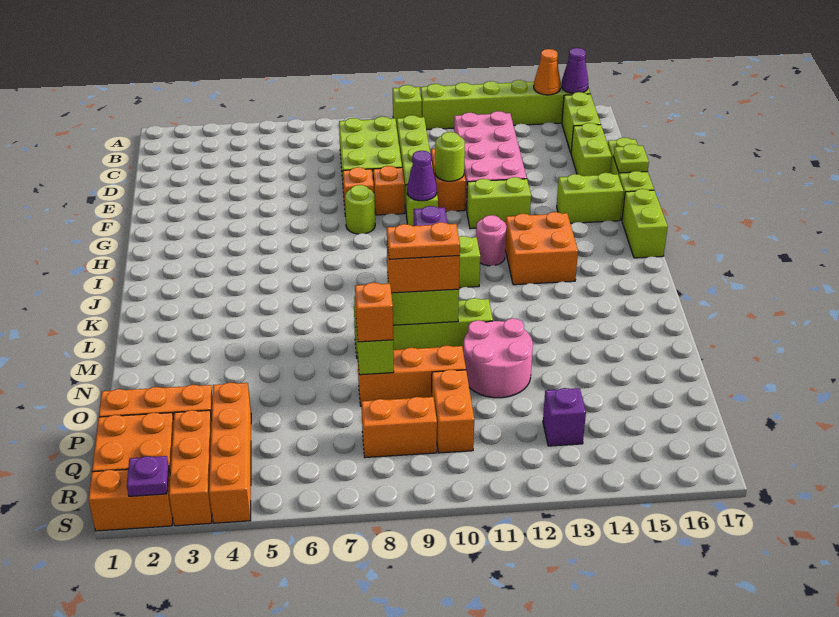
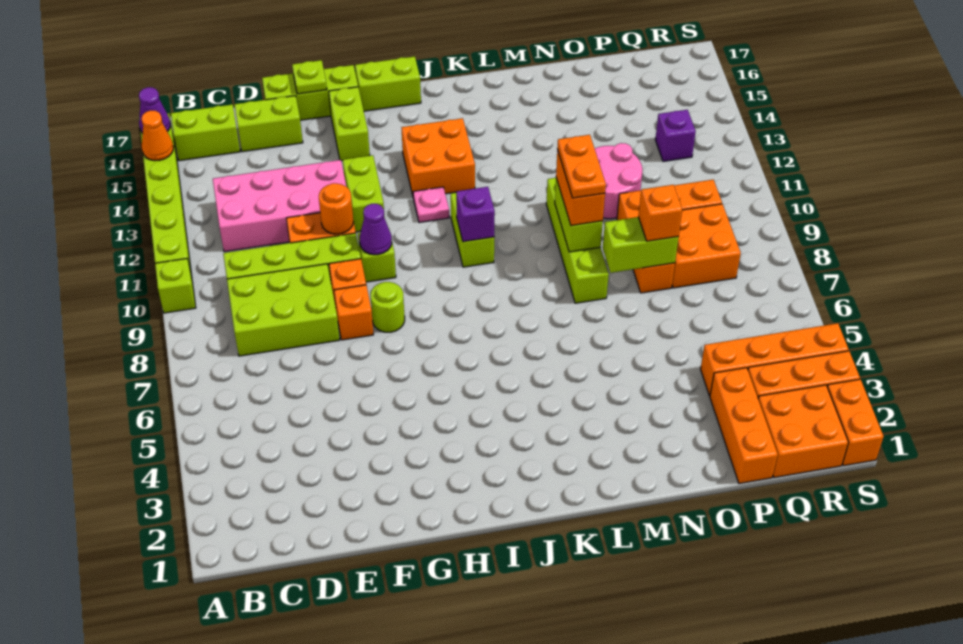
lime 1x1 round brick [435,132,465,181] -> orange 1x1 round brick [319,183,353,234]
pink 1x1 round brick [476,215,507,266] -> pink 1x1 plate [413,187,449,223]
orange 1x2 brick [361,397,437,458] -> orange 2x2 brick [672,204,741,288]
purple 1x1 plate [127,456,169,496] -> none

